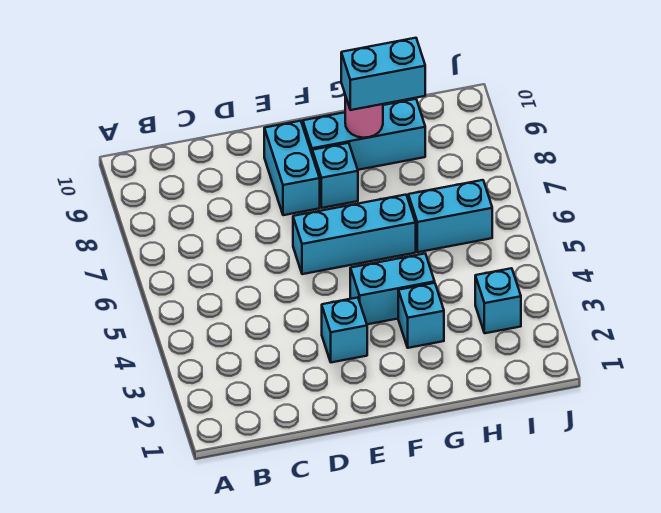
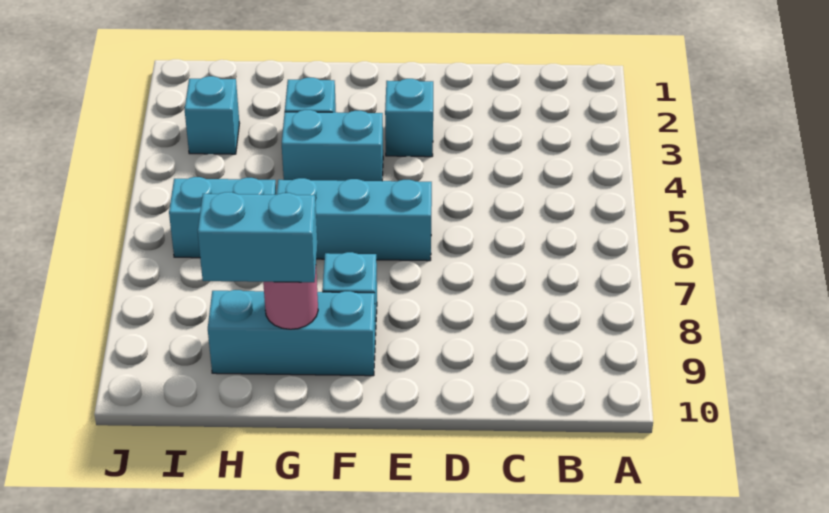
cyan 1x2 brick [264,121,320,215] -> none

